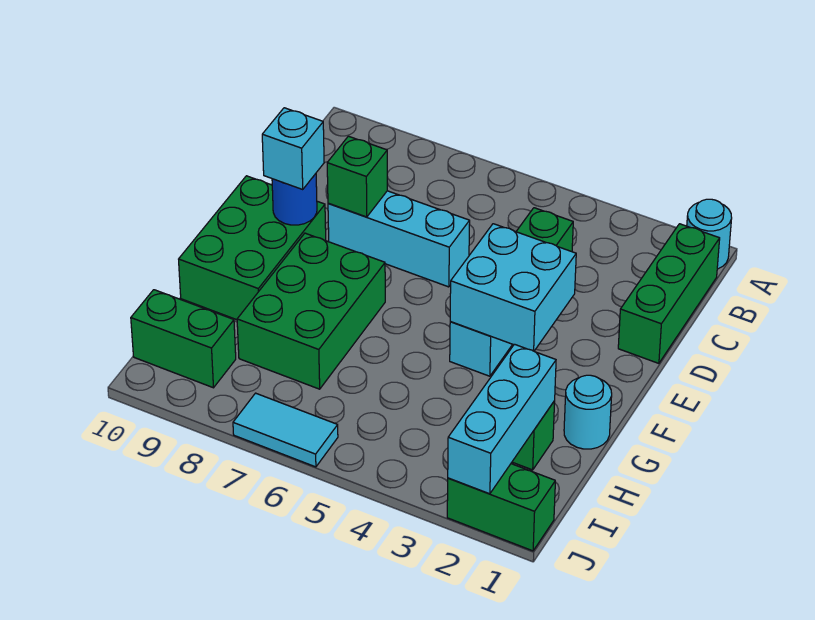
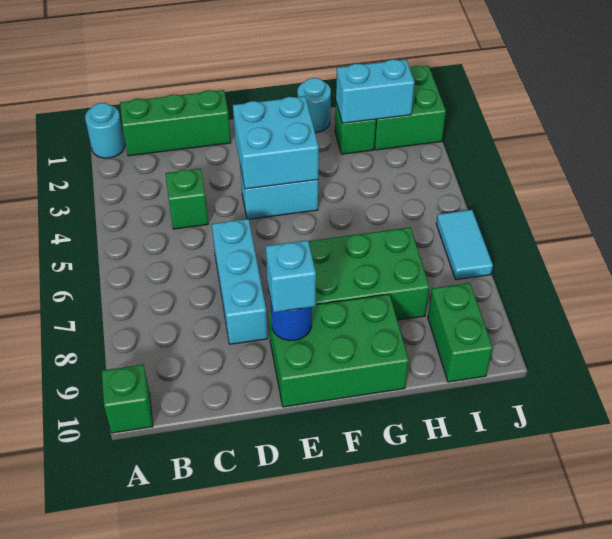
green 1x1 brick [327,136,387,217] -> green 1x1 brick moved to [102,365,153,433]
cyan 1x3 brick [448,344,556,494] -> cyan 1x2 brick [336,59,415,123]
green 1x2 brick [447,464,555,551] -> green 2x2 brick [374,66,446,150]

